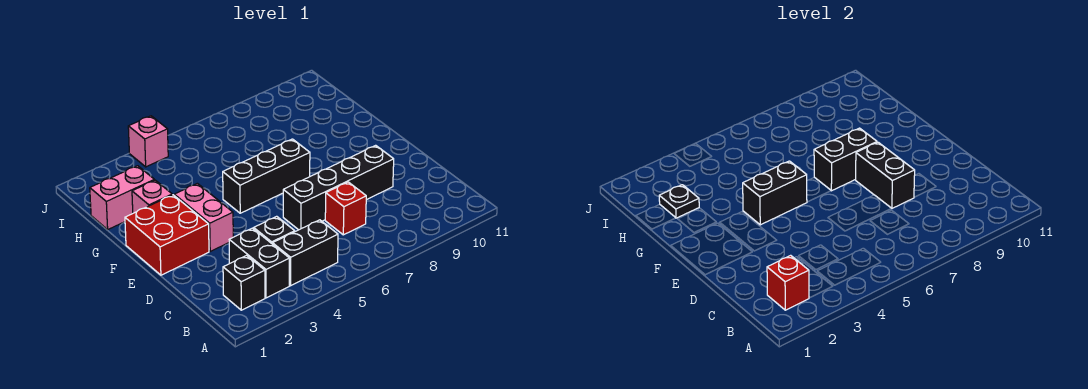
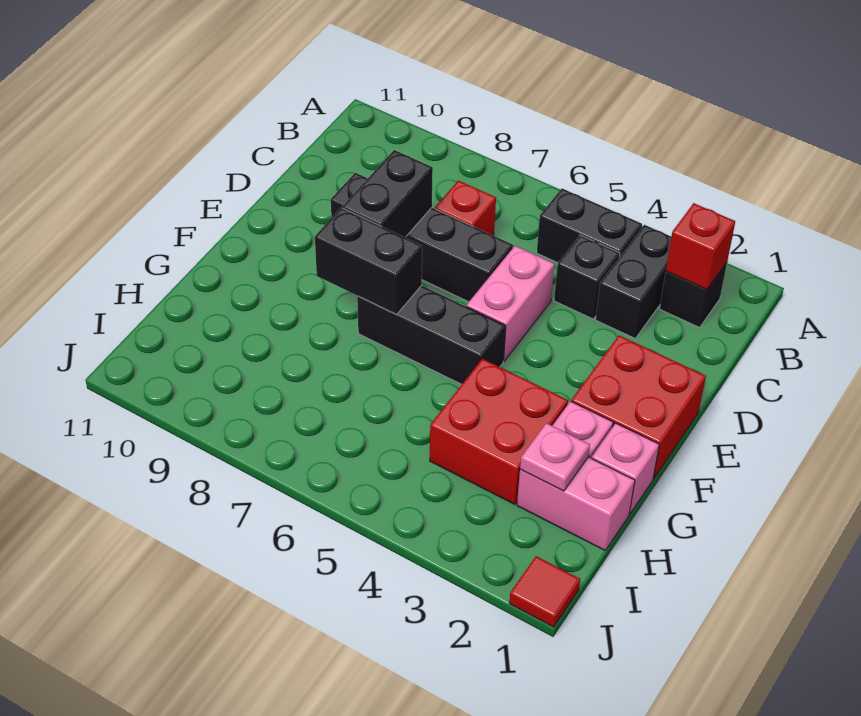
pink 1x2 brick [174,183,233,251] -> pink 1x2 brick moved to [467,246,555,361]
black 1x2 brick [743,161,807,225] -> none
none -> red 2x2 brick [430,359,568,504]
black 1x1 plate [659,185,699,218] -> pink 1x1 plate [520,423,590,491]
none -> red 1x1 tile [509,556,580,627]
pink 1x1 brick [128,116,168,167] -> pink 1x1 brick moved to [592,423,659,514]

